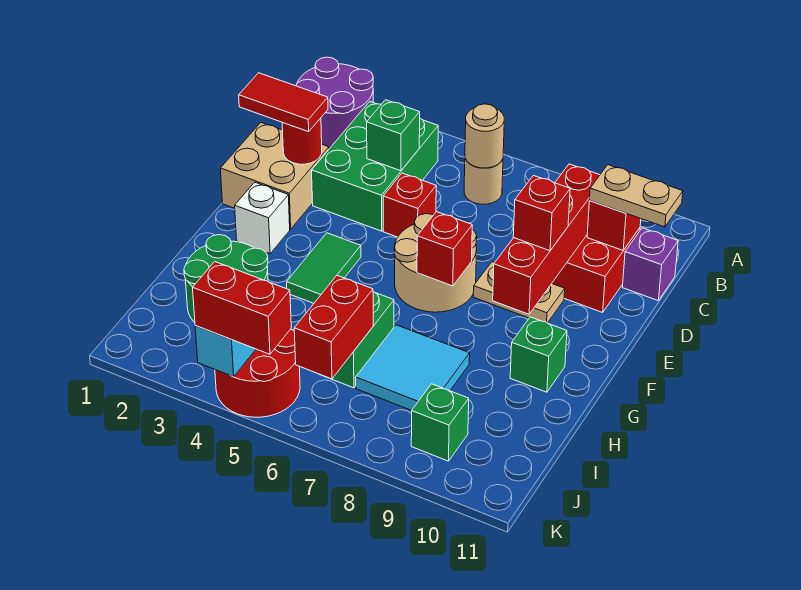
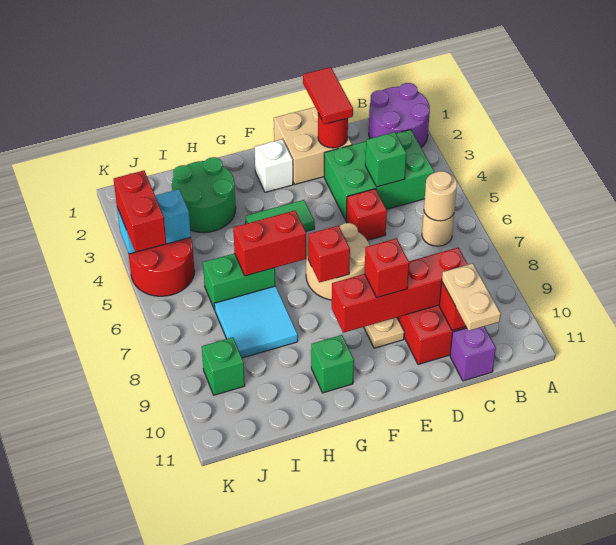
red 1x2 brick [294,275,373,379] -> red 1x2 brick moved to [233,211,306,276]

